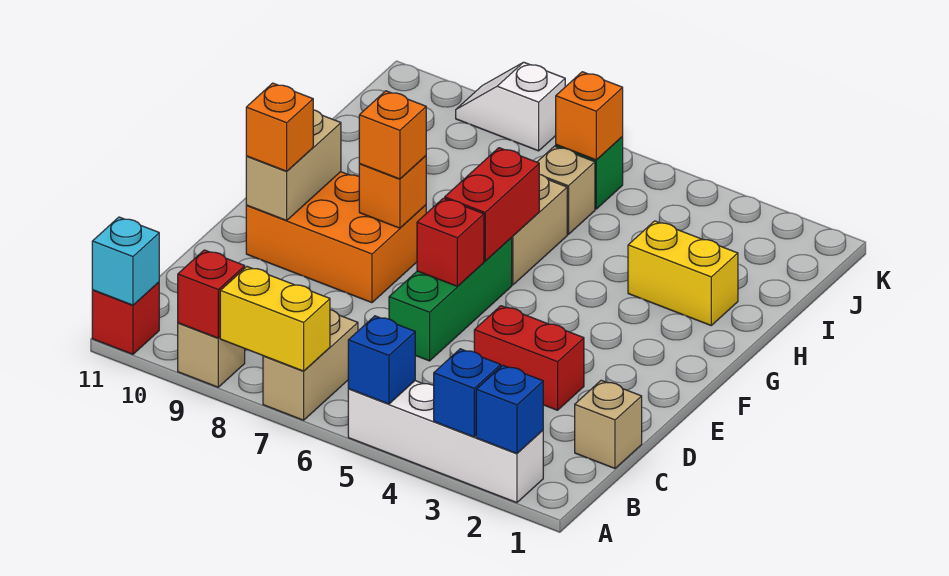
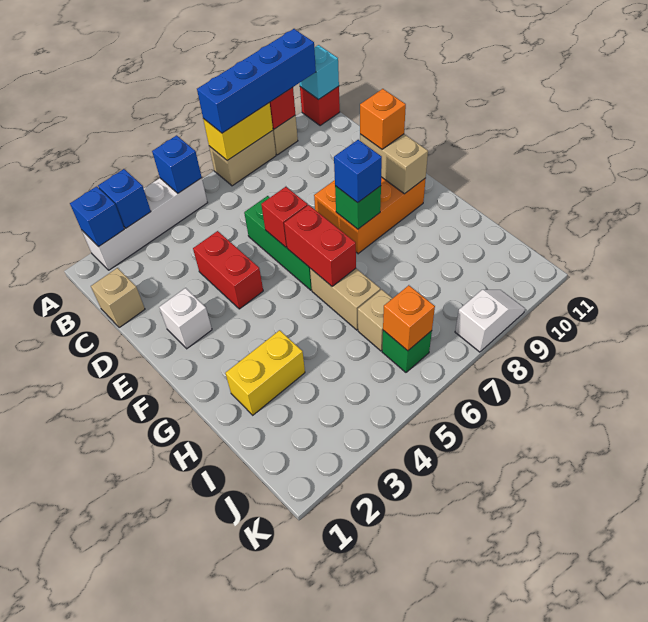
tan 1x2 brick [263,310,358,420] -> tan 1x2 brick turned to [209,131,276,186]
none -> blue 1x4 brick [197,29,316,133]
red 1x2 brick [474,306,584,410] -> red 1x2 brick turned to [193,231,263,309]
none -> white 1x1 brick [159,288,212,349]
orange 1x1 brick [359,156,426,228] -> green 1x1 brick [335,186,381,229]
orange 1x1 brick [359,91,426,179] -> blue 1x1 brick [334,140,382,203]

